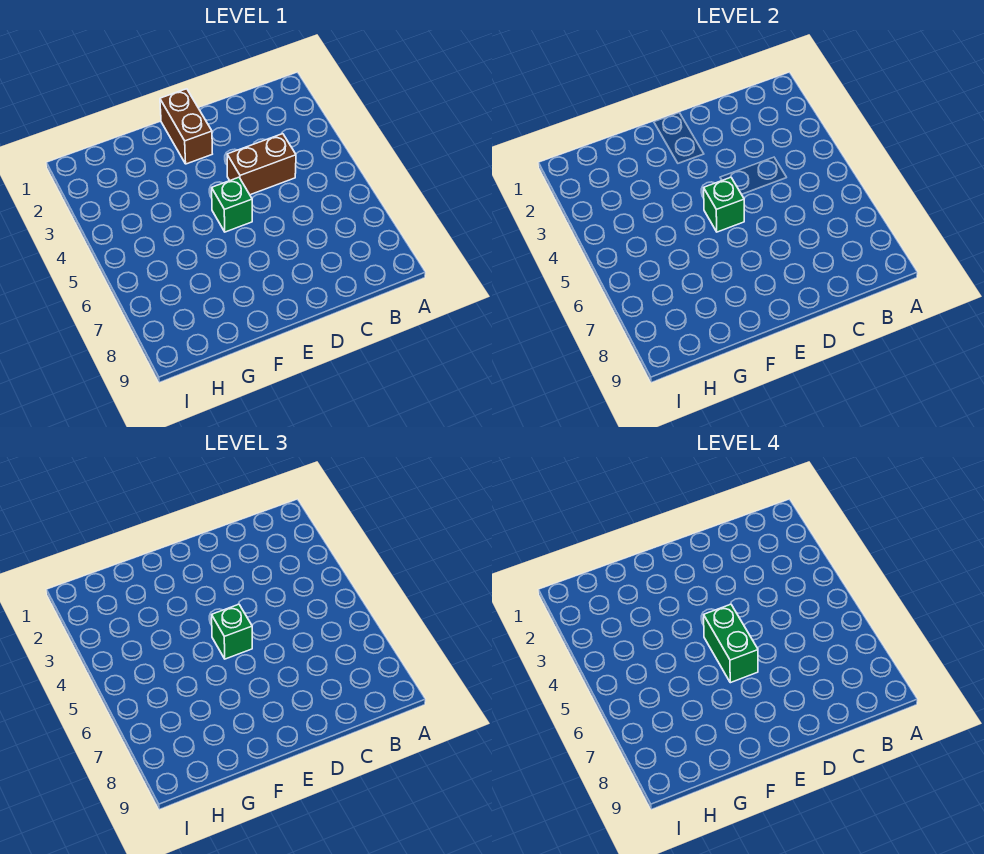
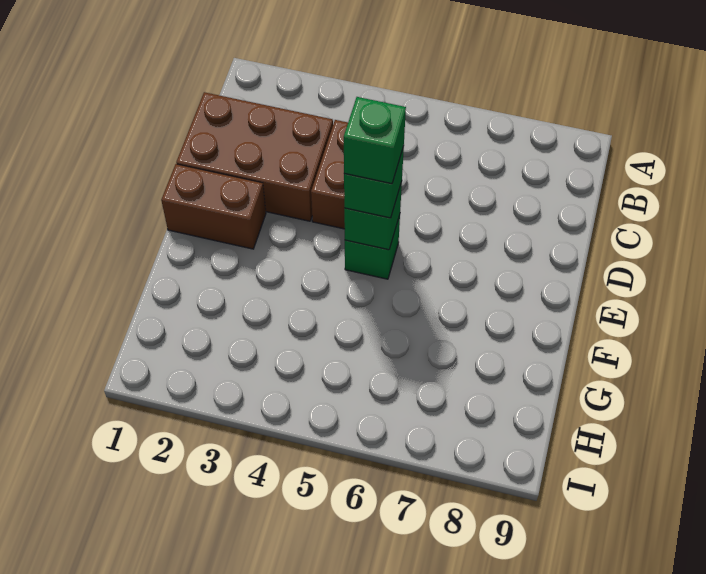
none -> brown 2x3 brick [176,92,333,221]
green 1x2 brick [704,604,758,683] -> green 1x1 brick [344,97,406,184]

